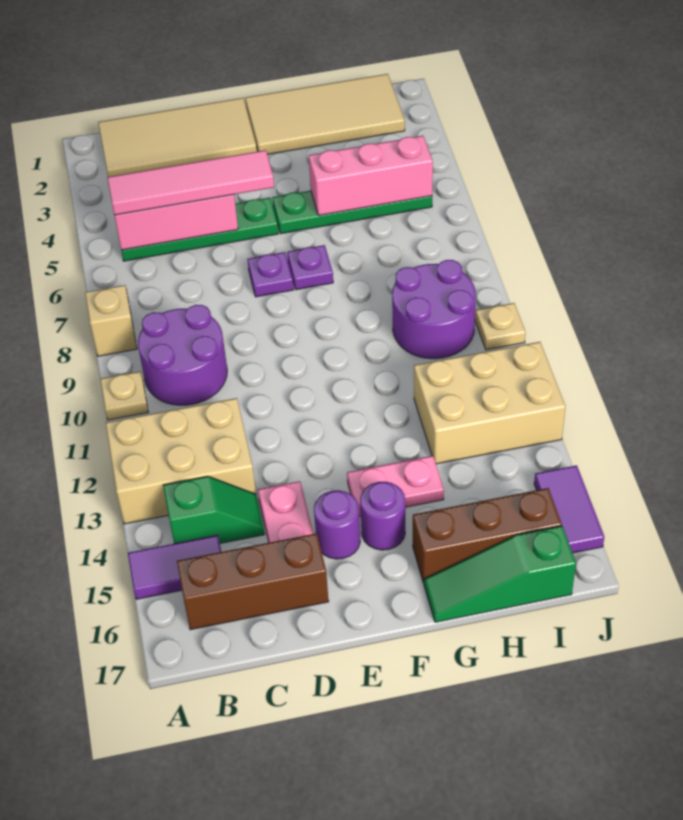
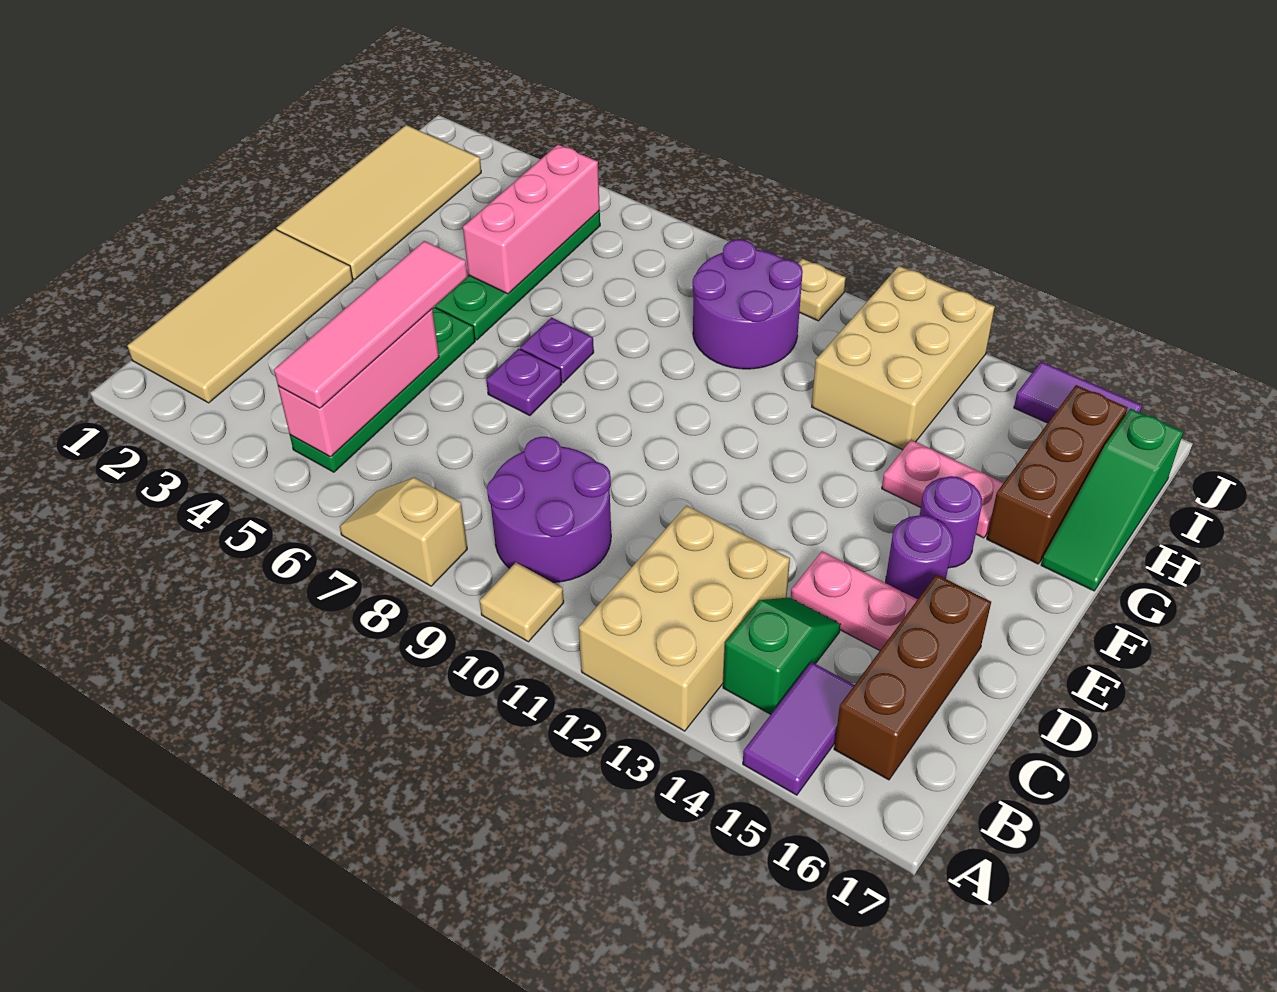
tan 1x1 plate [100,371,148,420] -> tan 1x1 tile [480,562,564,642]
pink 1x2 plate [347,456,444,516] -> pink 1x2 plate turned to [882,440,1003,538]

